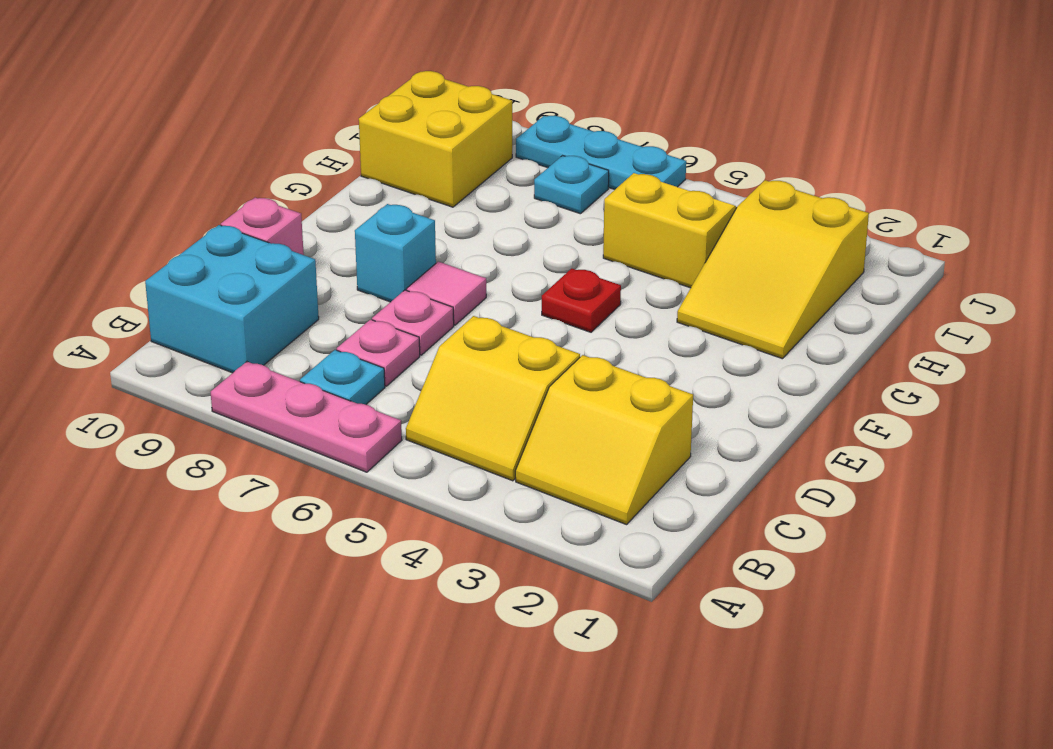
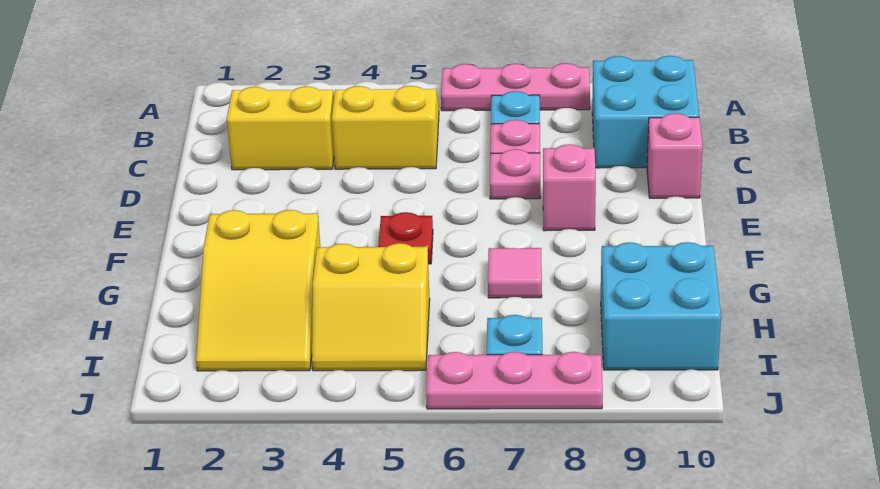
pink 1x1 tile [406,262,486,325] -> pink 1x1 tile moved to [488,248,542,298]
cyan 1x1 brick [355,204,436,302] -> pink 1x1 brick [543,144,596,231]
yellow 2x3 slope [677,180,869,359] -> yellow 2x3 slope turned to [196,210,320,371]
yellow 2x2 brick [359,71,512,207] -> cyan 2x2 brick [601,242,721,370]
cyan 1x3 plate [516,116,686,189] -> pink 1x3 plate [426,352,603,409]

